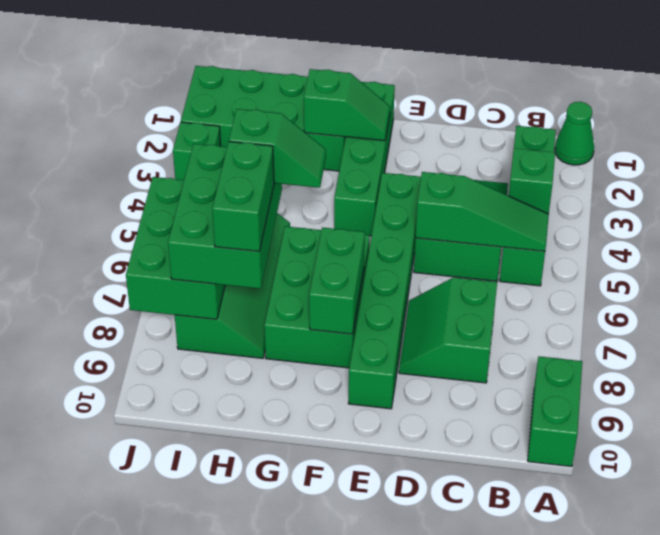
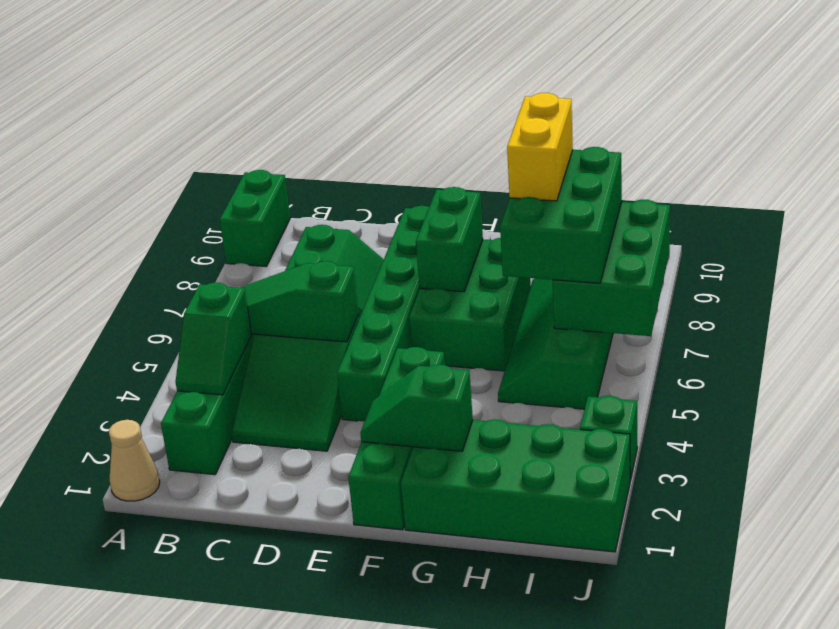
green 1x1 cone [555,102,594,165] -> tan 1x1 cone [109,420,160,501]
green 1x2 slope [229,109,326,188] -> none
green 1x2 brick [212,142,274,251] -> yellow 1x2 brick [507,93,573,201]

